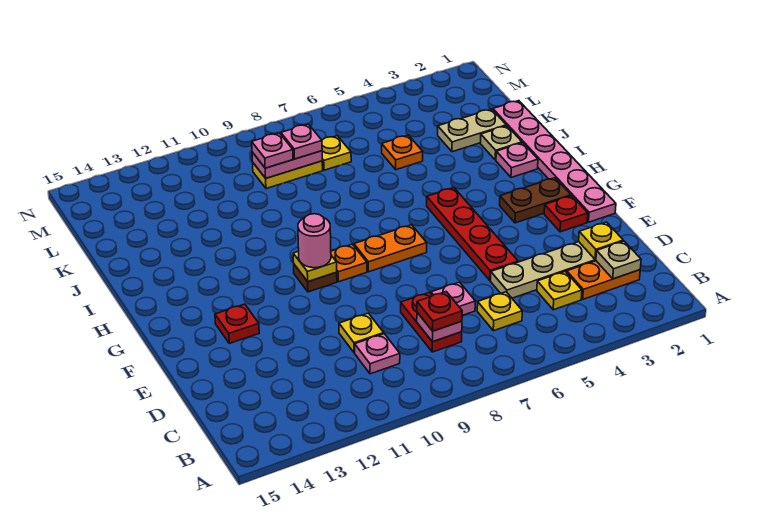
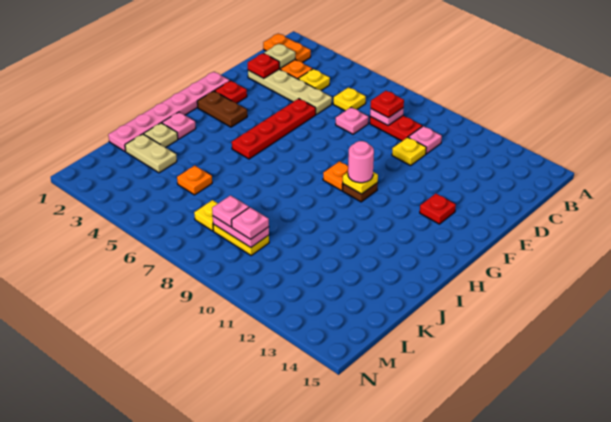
red 1x2 plate [401,292,462,352] -> red 1x2 plate turned to [370,116,422,141]
yellow 1x1 plate [579,222,623,260] -> red 1x1 plate [248,53,280,78]
orange 1x2 plate [354,225,427,272] -> orange 1x2 plate moved to [263,33,311,62]

